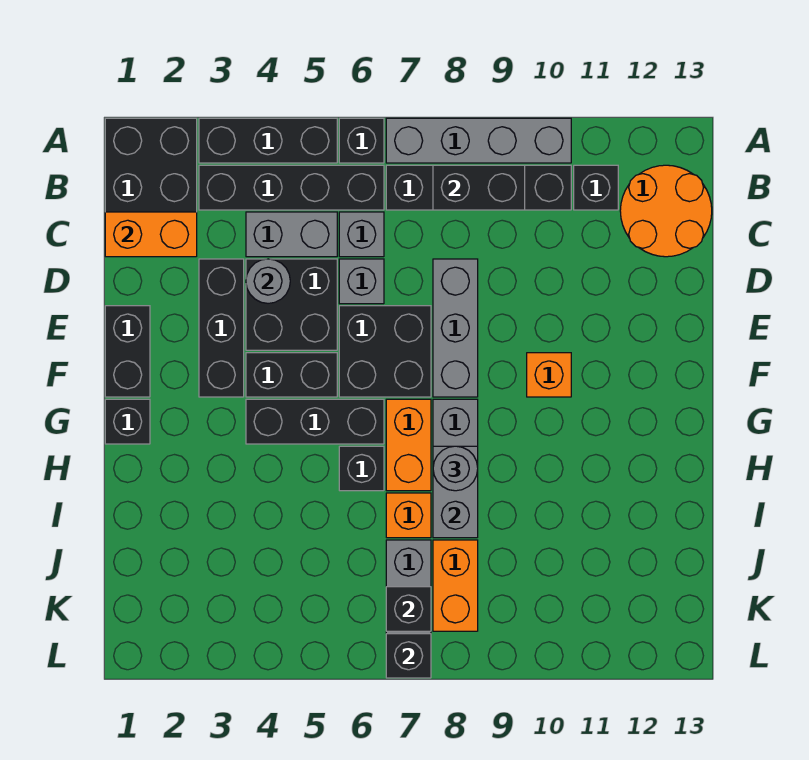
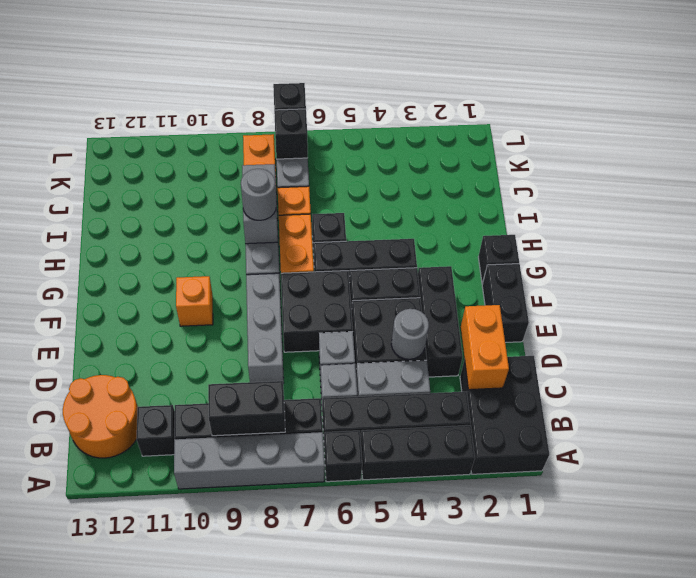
orange 1x2 brick [105,212,197,257] -> orange 1x2 brick turned to [461,305,509,390]

